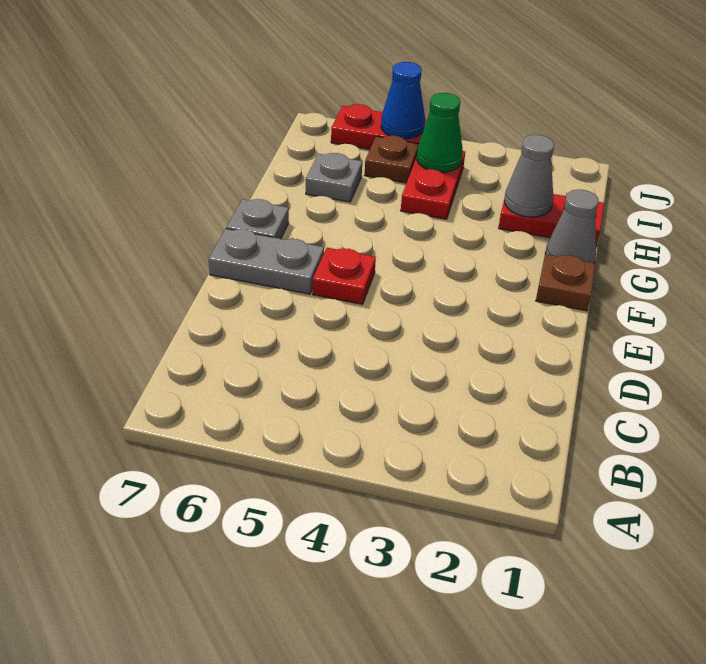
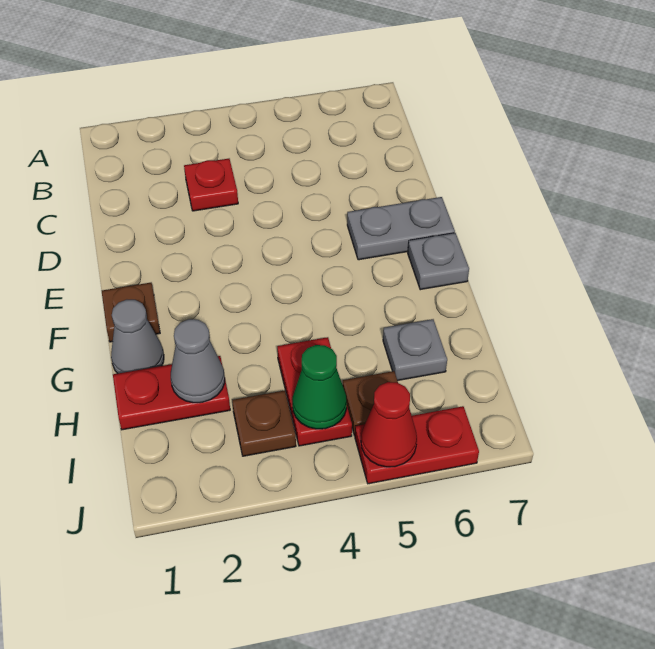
red 1x1 plate [313,248,376,304] -> red 1x1 plate moved to [184,159,238,211]
none -> brown 1x1 plate [232,390,296,456]
blue 1x1 cone [381,62,425,139] -> red 1x1 cone [361,382,417,467]

